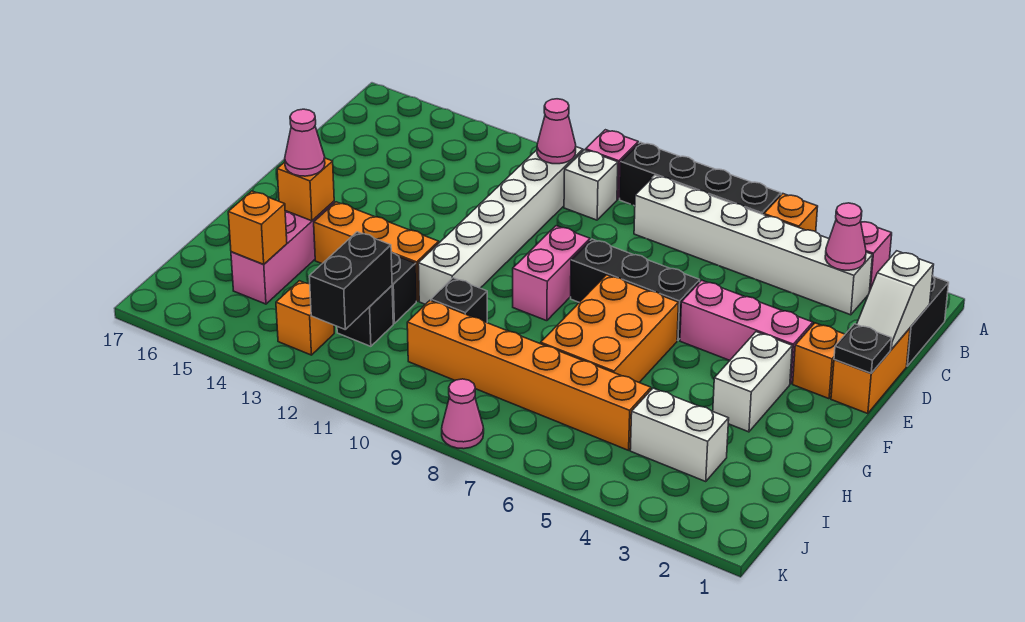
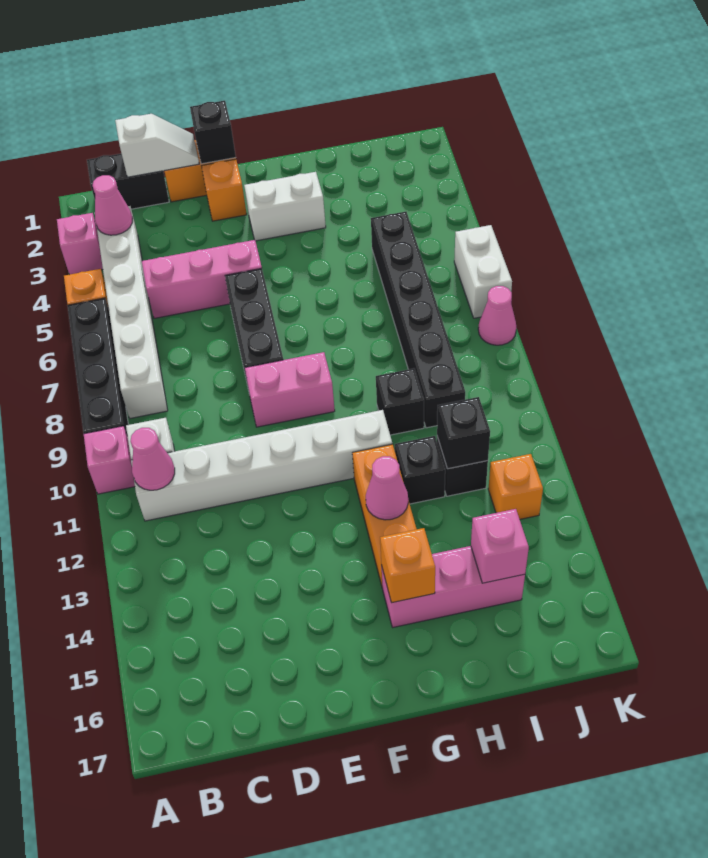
black 1x1 plate [834,324,892,373] -> black 1x1 brick [190,101,236,164]
pink 1x3 brick [680,280,813,384] -> pink 1x3 brick turned to [142,240,262,318]
orange 2x3 brick [541,275,679,382] -> none
pink 1x1 cone [285,109,325,176] -> pink 1x1 cone moved to [366,456,408,520]
white 1x2 brick [630,388,729,481] -> white 1x2 brick moved to [454,225,512,318]
orange 1x6 brick [407,301,651,450] -> black 1x6 brick [371,212,465,428]
black 1x2 brick [309,232,392,329] -> black 1x1 brick [437,397,490,469]
orange 1x1 brick [228,191,287,264] -> pink 1x1 brick [471,509,529,583]

